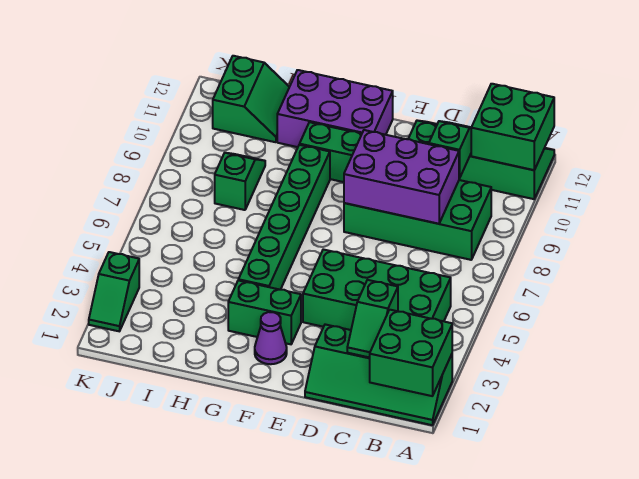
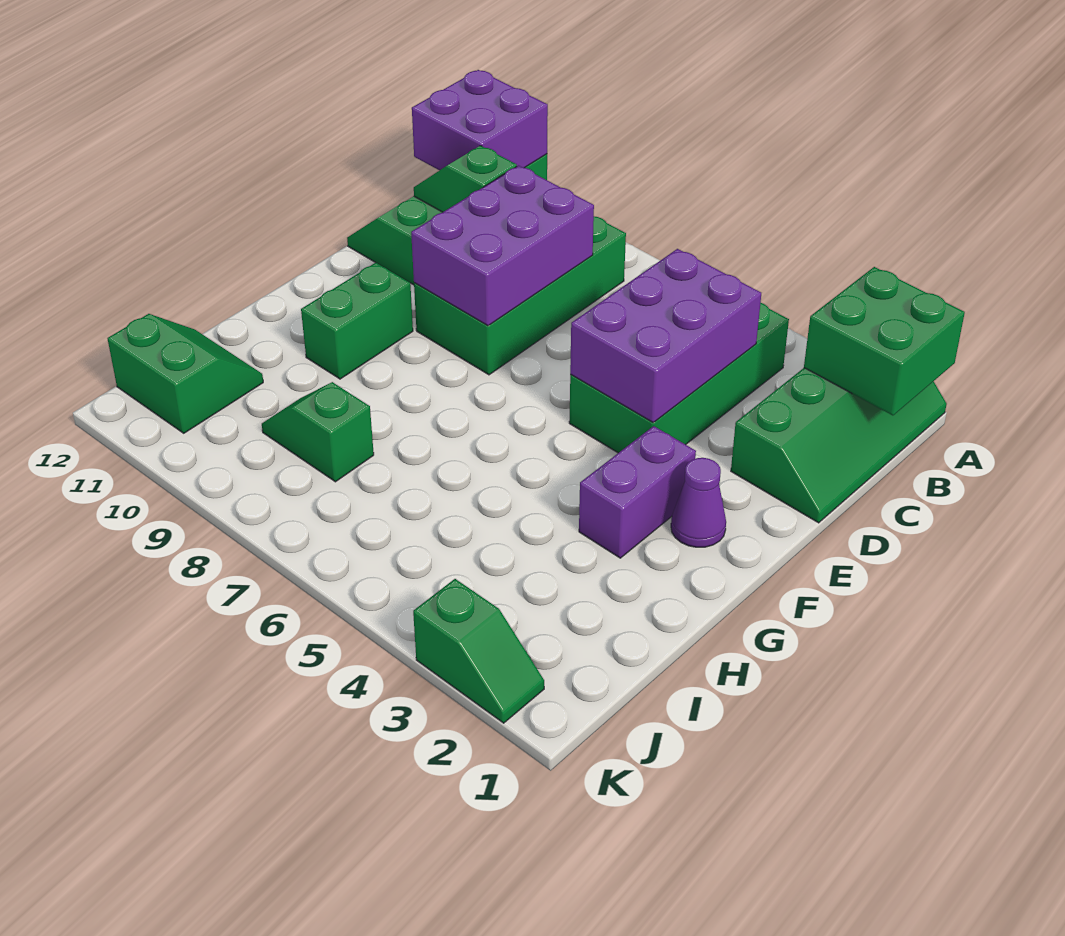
green 2x2 brick [471,84,554,170] -> purple 2x2 brick [412,70,548,170]
green 1x2 slope [347,280,398,358] -> none
green 1x2 brick [228,280,301,344] -> purple 1x2 brick [579,426,696,558]
purple 2x3 brick [277,70,393,147] -> purple 2x3 brick moved to [570,249,761,422]
green 1x6 brick [238,145,330,290] -> none

